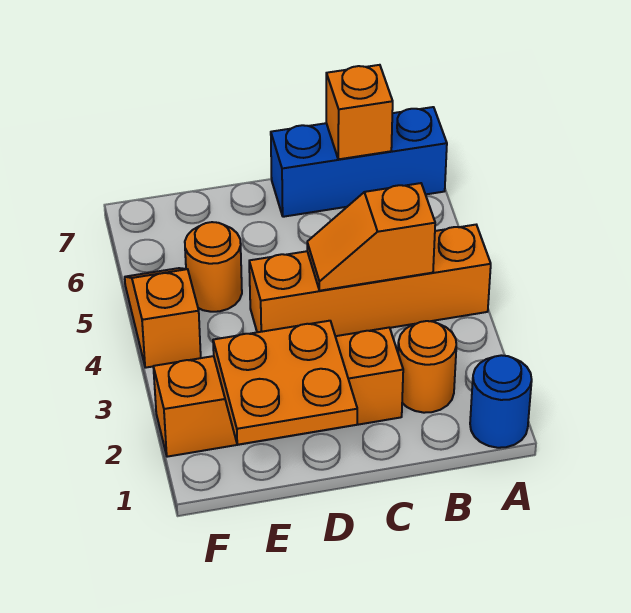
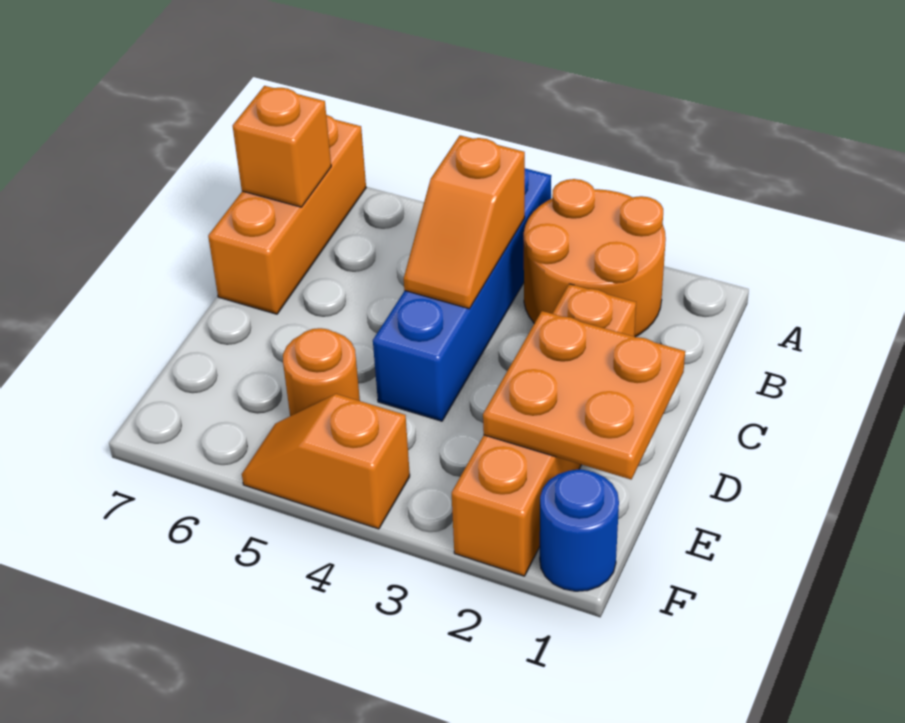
blue 1x1 round brick [470,355,532,448] -> blue 1x1 round brick moved to [540,469,619,591]
orange 1x4 brick [249,225,491,336] -> blue 1x4 brick [373,169,551,421]
blue 1x3 brick [271,107,447,217] -> orange 1x3 brick [208,115,366,314]
orange 1x1 round brick [398,321,456,413] -> orange 2x2 round brick [524,179,666,337]

